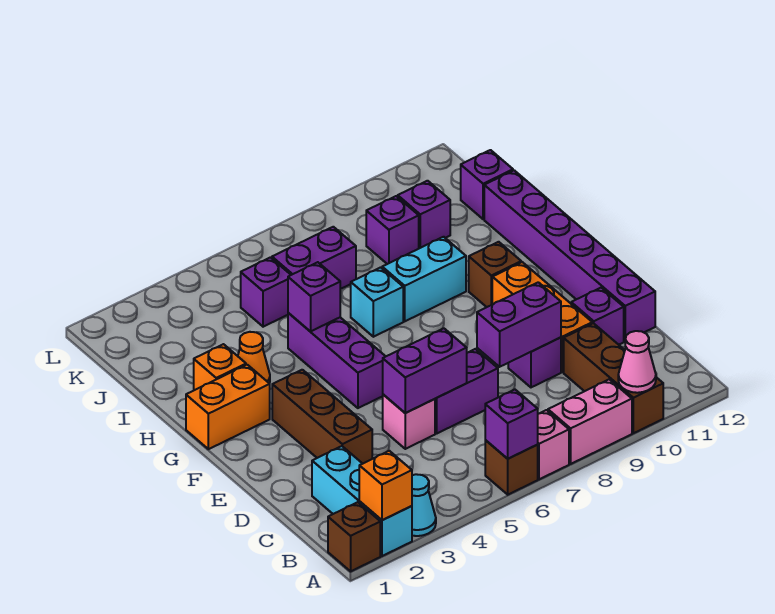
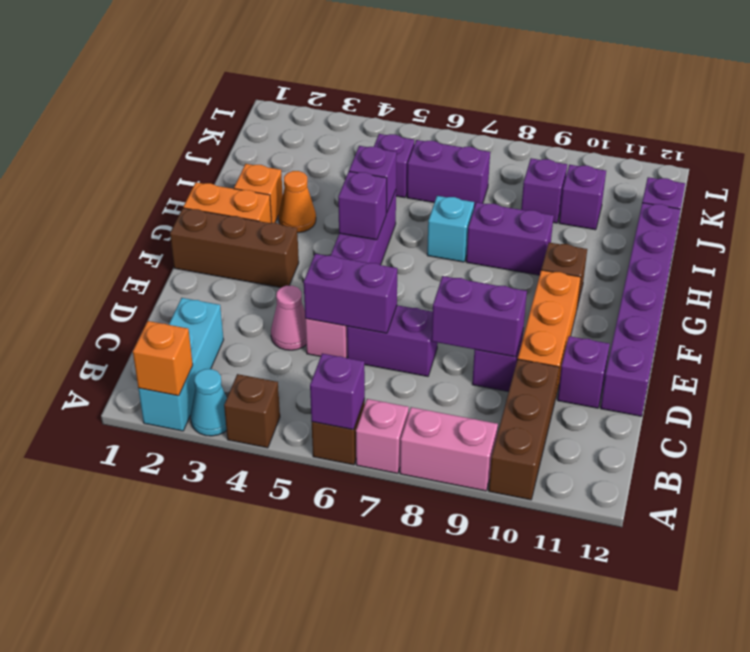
brown 1x1 brick [328,502,380,571] -> brown 1x1 brick moved to [224,374,280,448]
pink 1x1 cone [618,331,656,393] -> pink 1x1 cone moved to [271,286,306,350]
brown 1x3 brick [272,370,372,464] -> brown 1x3 brick turned to [170,208,299,288]
none -> purple 1x1 brick [338,171,387,240]
cyan 1x2 brick [382,237,466,321] -> purple 1x2 brick [466,202,554,275]

